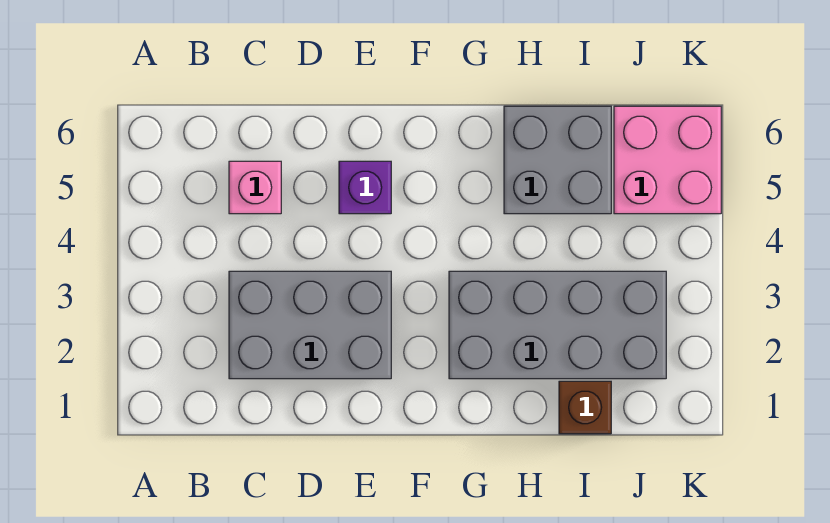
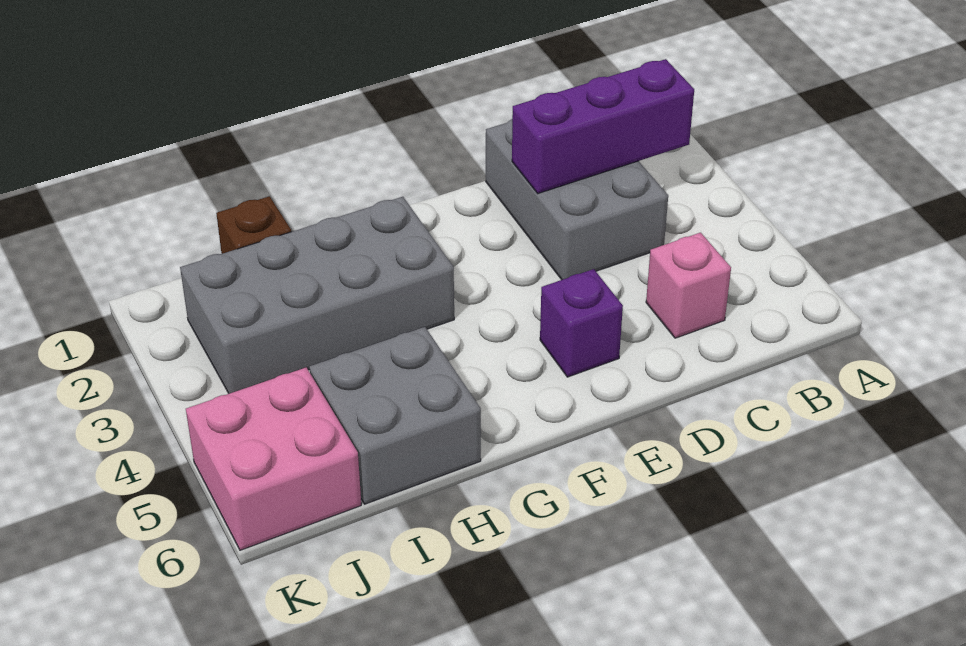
none -> purple 1x3 brick [512,59,694,193]
grey 2x3 brick [229,271,391,379] -> grey 2x3 brick turned to [486,119,668,280]

